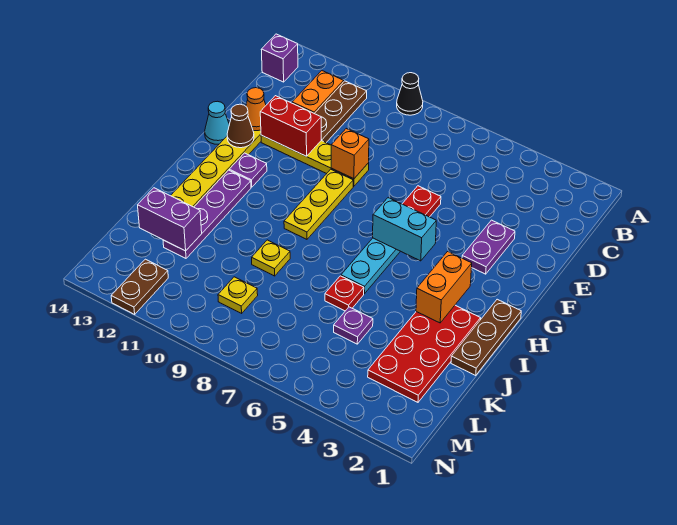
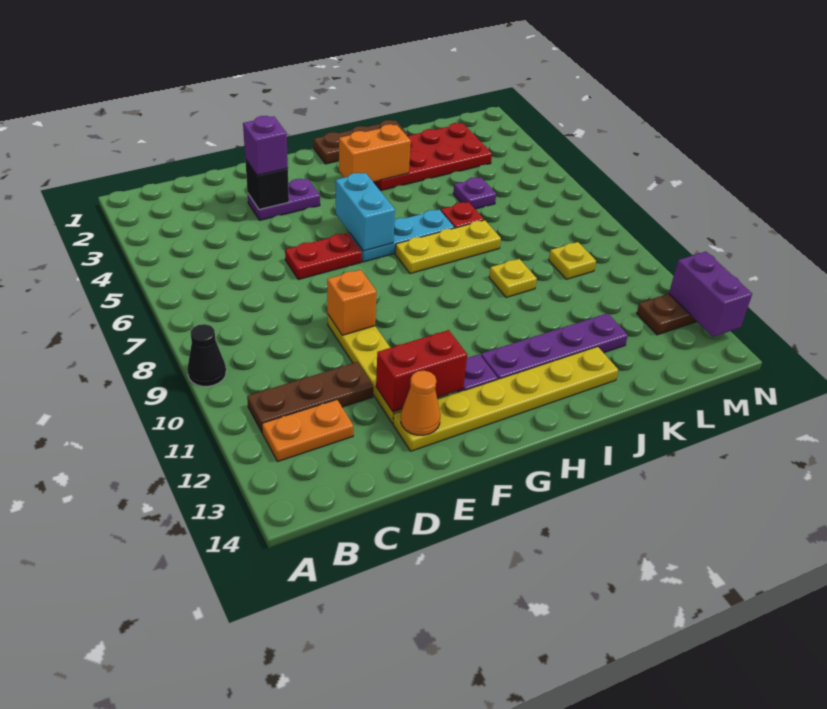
purple 1x1 brick [261,34,298,82] -> purple 1x1 brick moved to [243,116,288,175]
none -> black 1x1 brick [245,159,289,210]
red 1x2 brick [260,96,321,156] -> red 1x2 brick turned to [376,330,467,412]
yellow 1x3 plate [284,169,353,239] -> yellow 1x3 plate moved to [395,220,501,274]
brown 1x1 cone [227,104,254,148] -> none
cyan 1x1 cone [205,101,229,144] -> none
purple 1x2 brick [138,188,202,251] -> purple 1x2 brick moved to [669,252,752,337]

